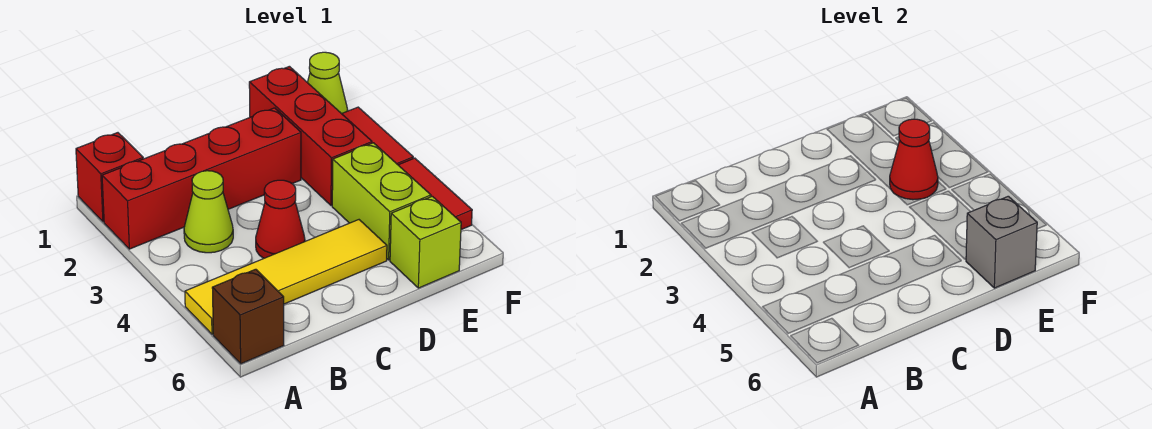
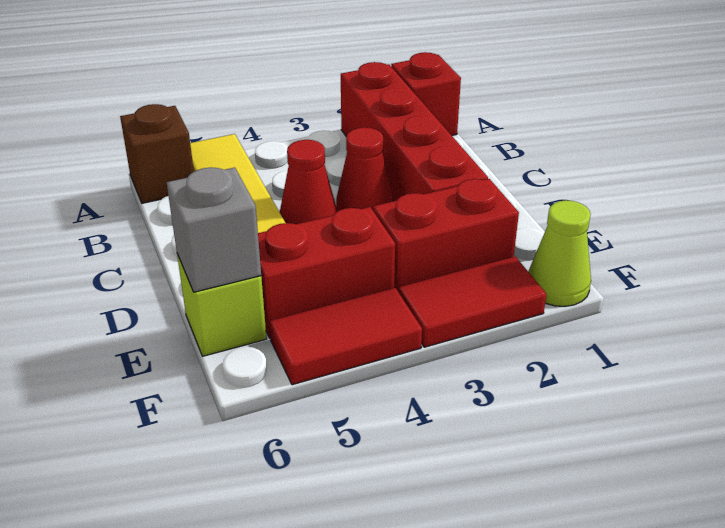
lime 1x1 cone [184,171,233,253] -> none
red 1x3 brick [249,66,372,206] -> red 1x2 brick [373,179,519,291]
red 1x1 cone [890,119,938,200] -> red 1x1 cone moved to [336,127,393,211]
lime 1x2 brick [332,143,431,260] -> red 1x2 brick [258,207,395,338]

